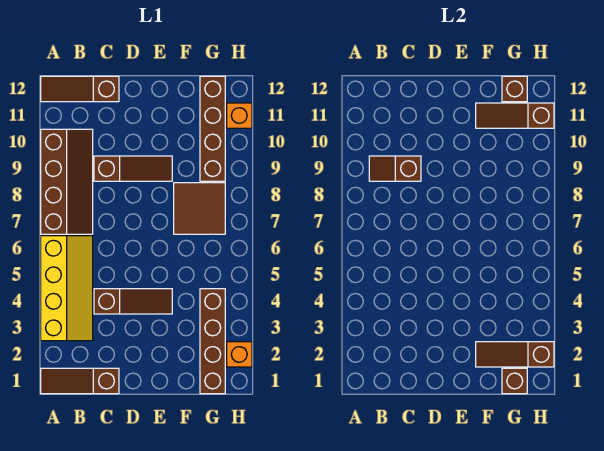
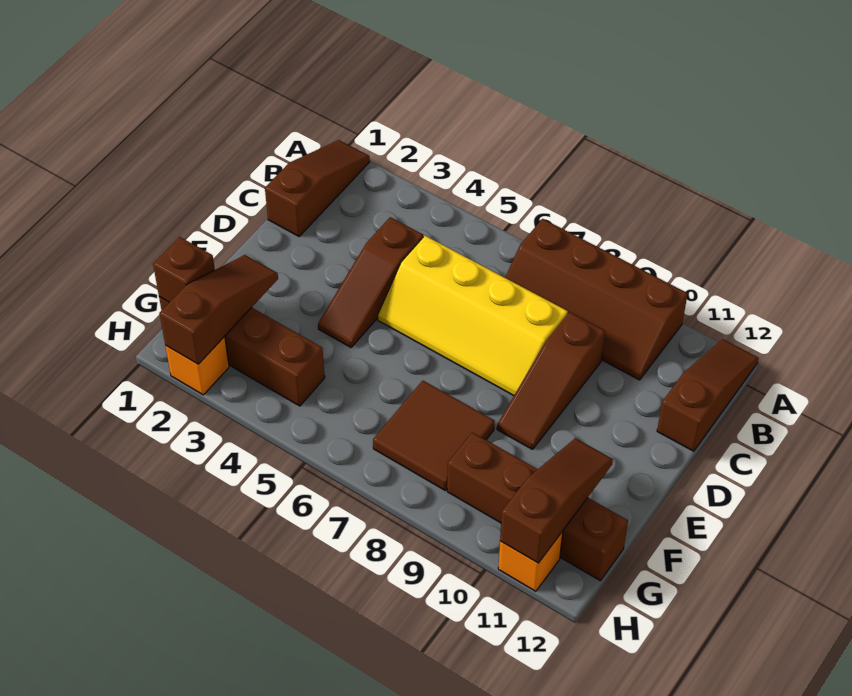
yellow 2x4 slope [41,236,93,341] -> yellow 2x4 slope moved to [378,236,568,396]
brown 1x2 slope [369,156,421,181] -> none
brown 1x1 brick [502,76,527,102] -> none

